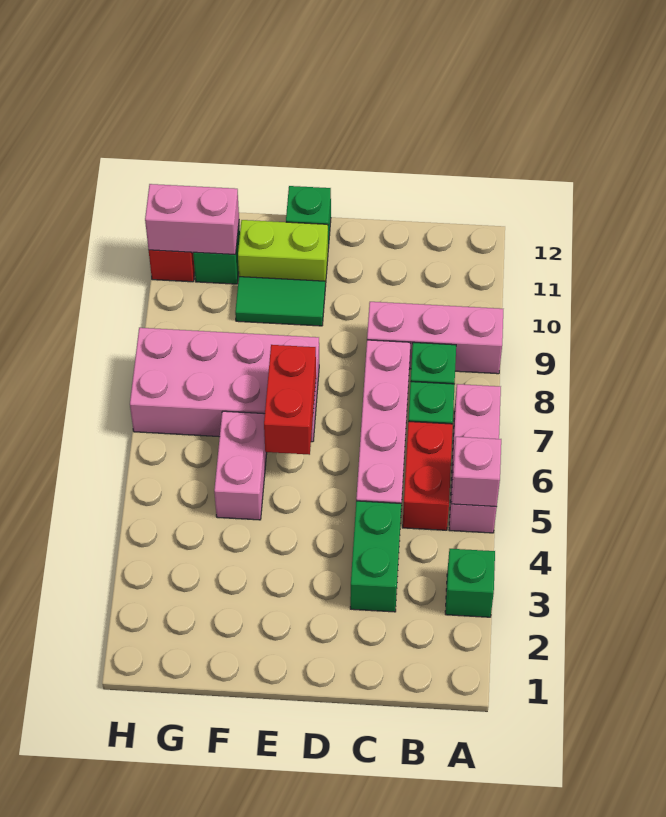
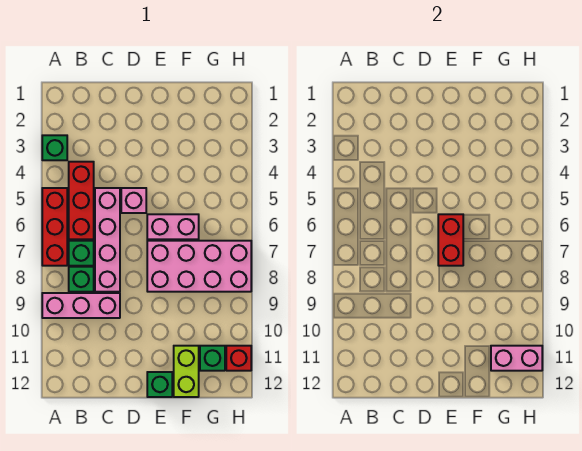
pink 1x3 brick [449,384,501,533] -> red 1x3 brick [42,188,67,266]
pink 1x1 brick [451,437,501,507] -> pink 1x1 brick moved to [121,188,146,213]
red 1x2 brick [403,422,453,530] -> red 1x3 brick [69,162,94,239]
green 1x2 brick [350,501,401,612] -> none
green 1x2 tile [235,277,325,326] -> none
lime 1x2 brick [238,220,328,287] -> lime 1x2 brick turned to [174,346,199,397]
pink 1x2 brick [214,411,267,520] -> pink 1x2 brick turned to [147,214,199,239]

